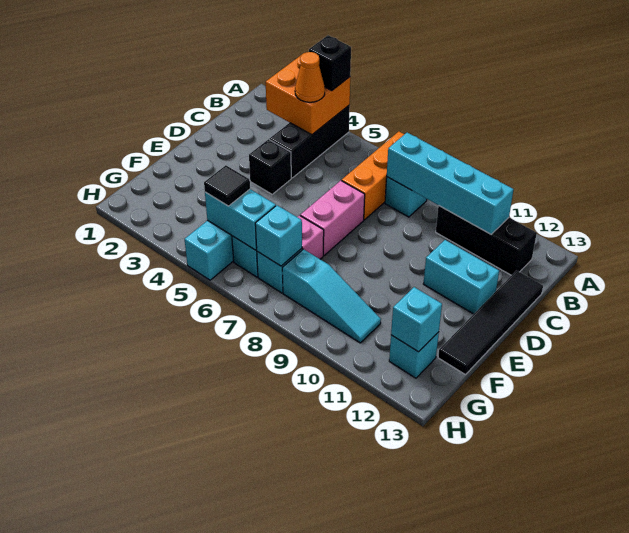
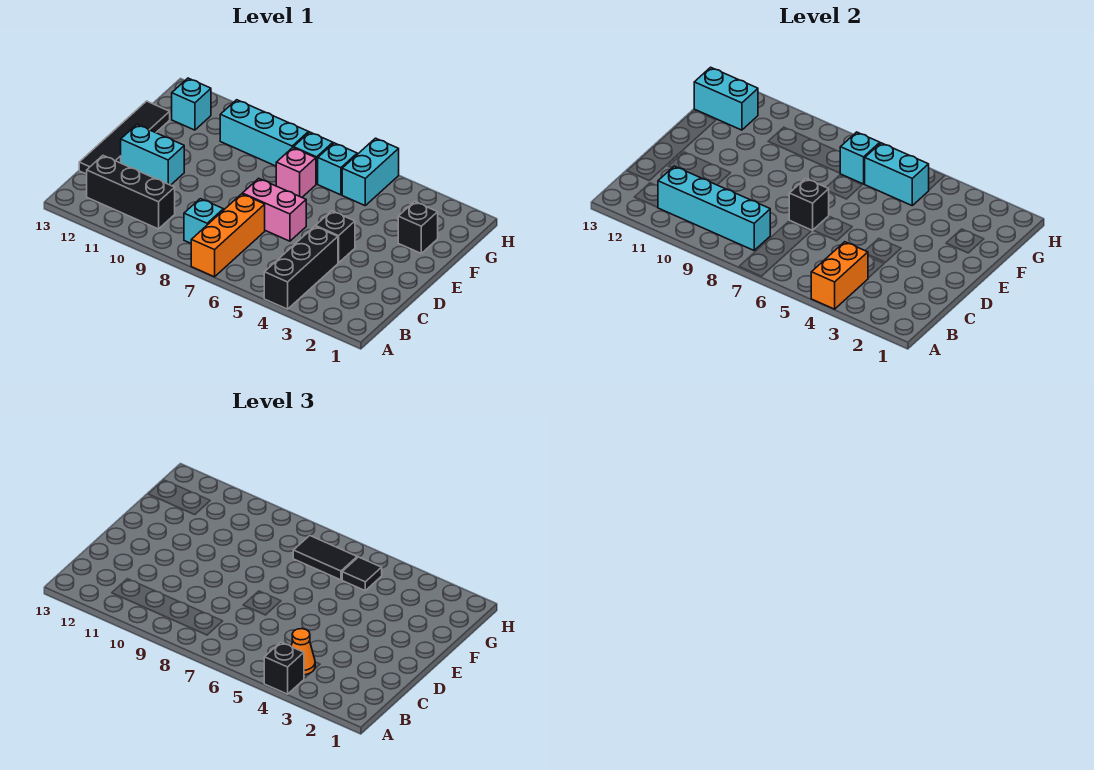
orange 2x2 brick [266,56,350,135] -> orange 1x2 brick [811,242,868,309]
pink 1x2 brick [300,181,365,255] -> pink 1x2 brick turned to [242,178,306,241]
none -> black 1x1 brick [789,178,829,230]
none -> black 1x1 brick [398,202,438,253]
none -> black 1x2 tile [293,536,357,580]
cyan 1x3 slope [282,249,381,343] -> cyan 1x3 brick [220,100,309,166]
cyan 1x1 brick [391,287,442,352] -> cyan 1x2 brick [694,67,758,130]

